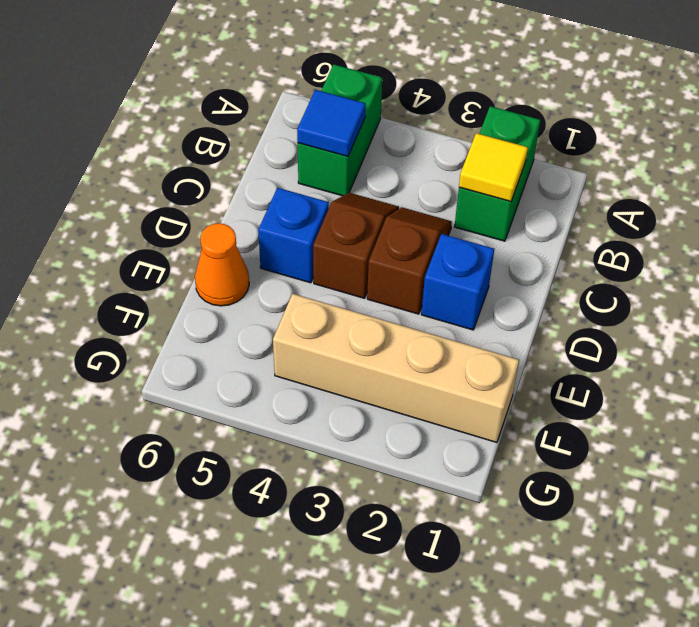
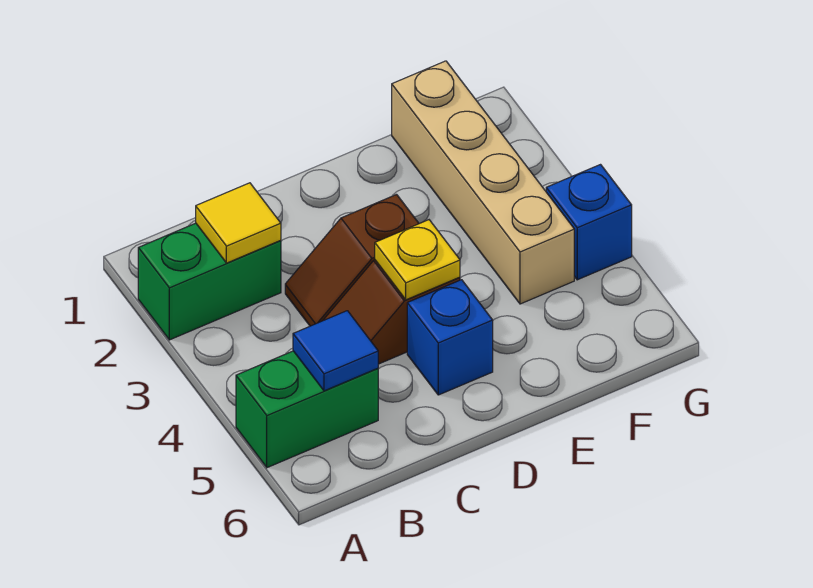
blue 1x1 brick [421,234,494,330] -> blue 1x1 brick moved to [546,165,632,280]
none -> yellow 1x1 plate [375,220,460,300]
orange 1x1 cone [195,223,249,306] -> none

